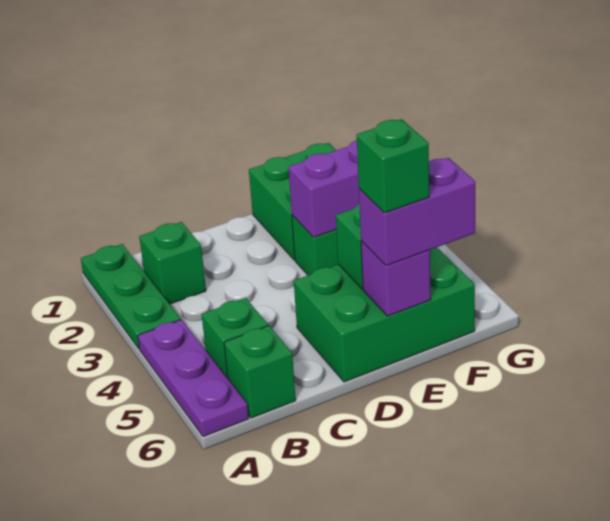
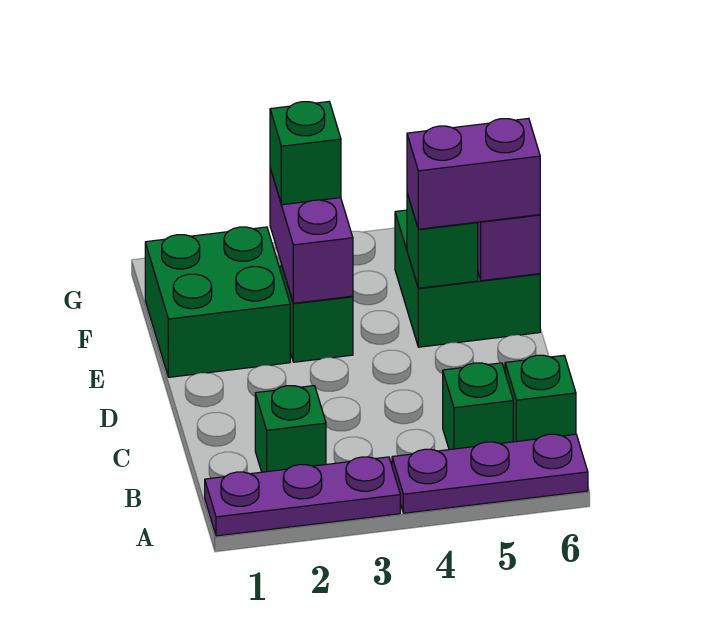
green 1x3 plate [81,244,181,349] -> purple 1x3 plate [205,457,400,536]
green 2x3 brick [294,247,475,382] -> green 2x2 brick [395,210,540,347]
purple 1x2 brick [359,158,475,266] -> purple 1x2 brick turned to [407,118,540,229]
green 1x1 brick [357,119,429,213] -> green 1x1 brick moved to [270,102,341,205]

